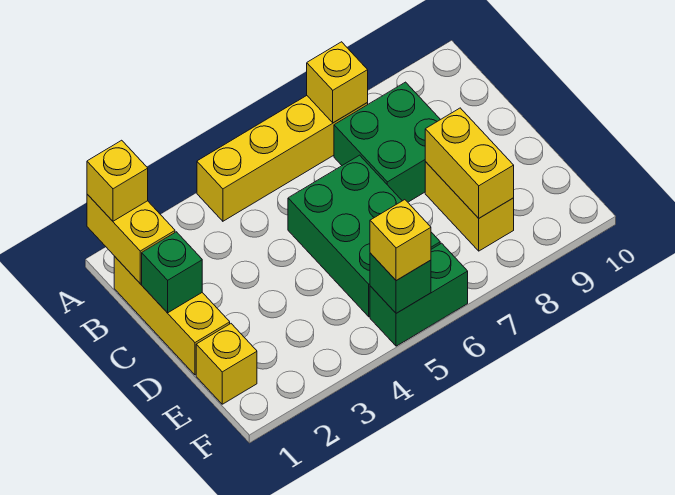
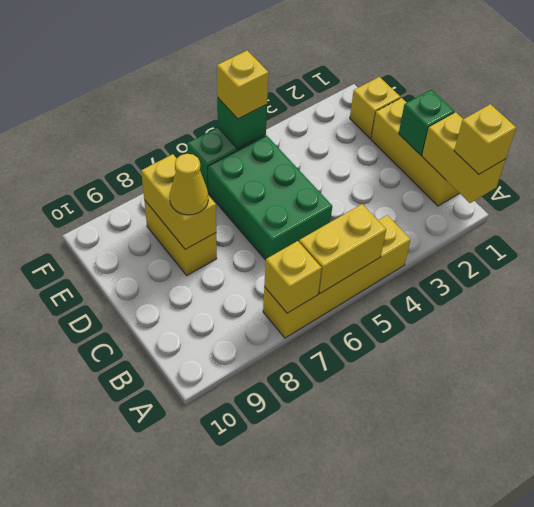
none -> yellow 1x2 brick [299,204,386,293]
green 2x2 brick [334,82,440,202] -> none
none -> yellow 1x1 cone [170,154,208,215]

